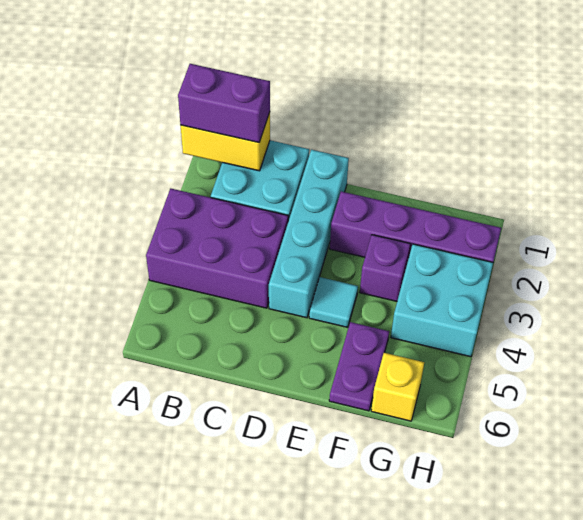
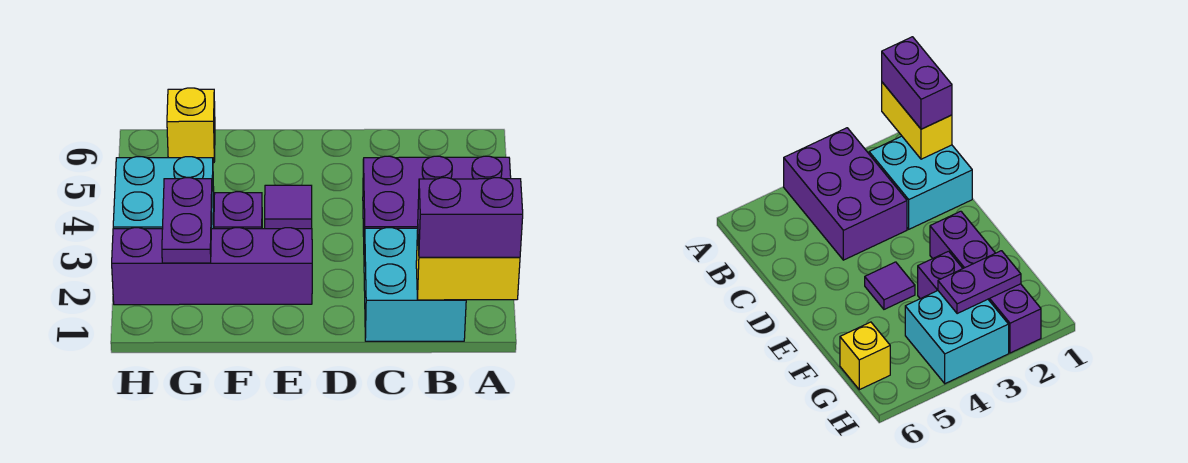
cyan 1x4 brick [269,150,349,318] -> none
cyan 1x1 tile [309,277,358,327] -> purple 1x1 tile [265,185,312,229]
purple 1x2 plate [329,322,389,411] -> purple 1x2 plate moved to [162,178,212,263]

